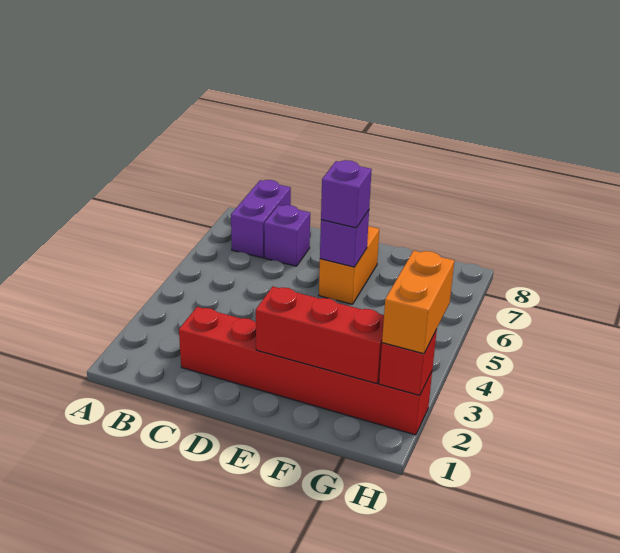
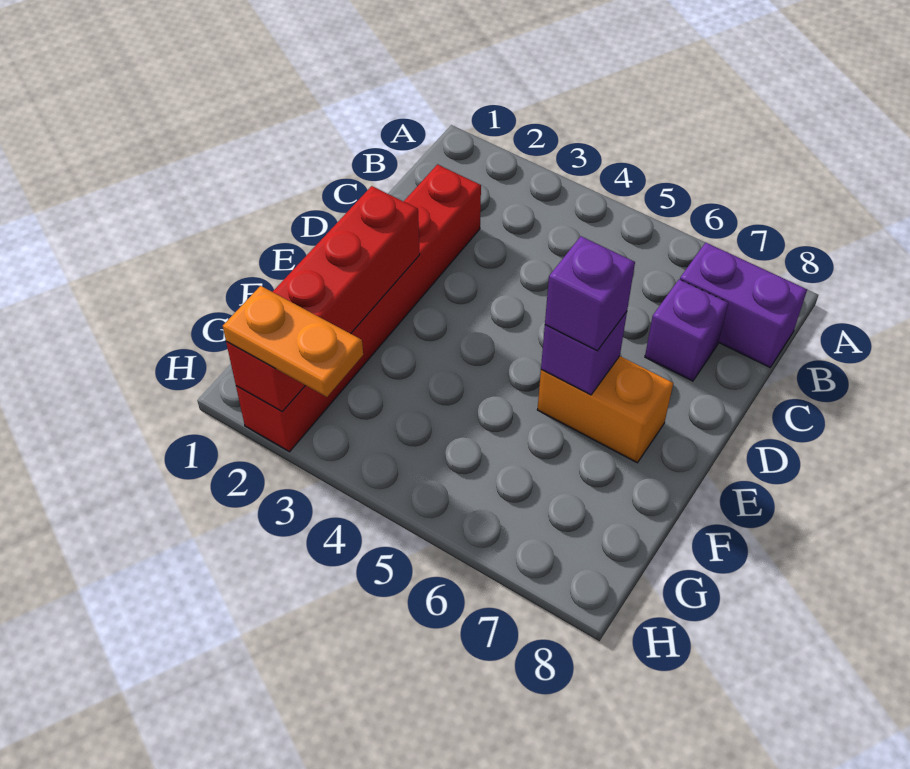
orange 1x2 brick [382,251,454,354] -> orange 1x2 plate [223,286,363,397]

